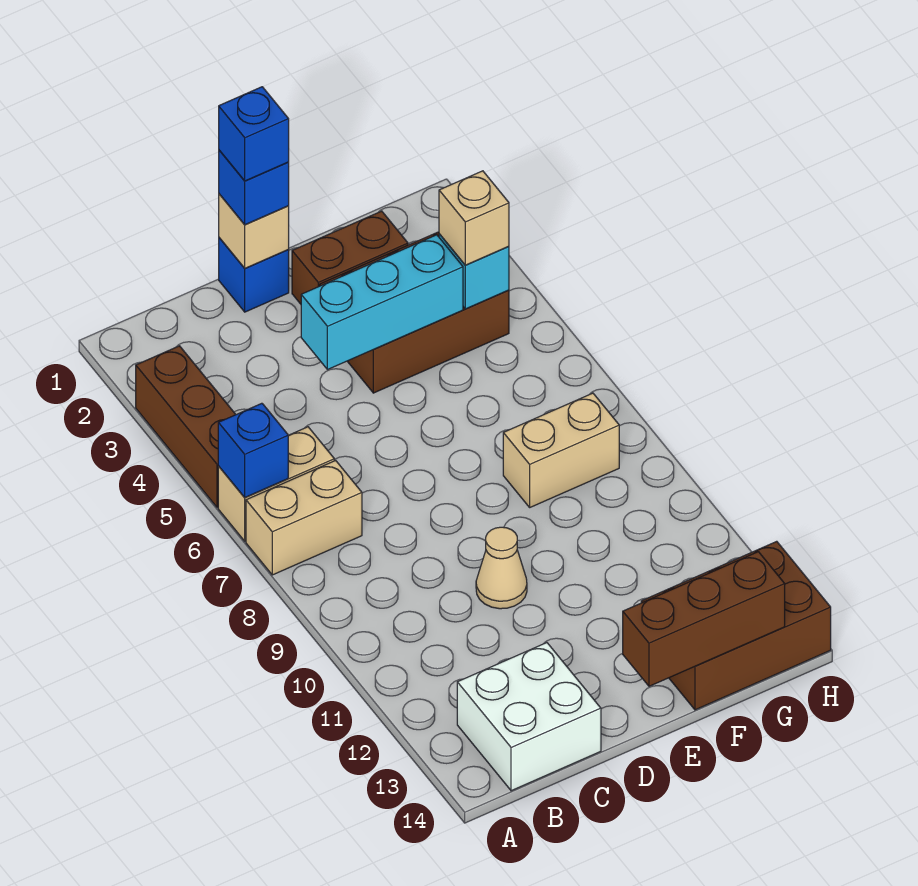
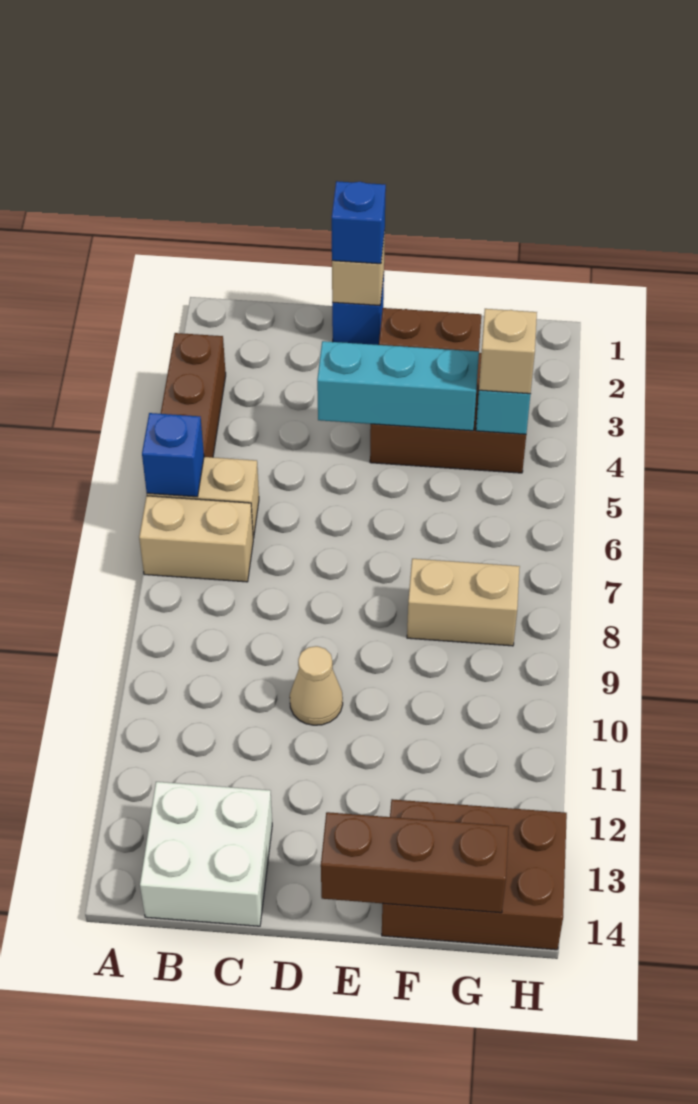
blue 1x1 brick [219,87,289,181] -> none

